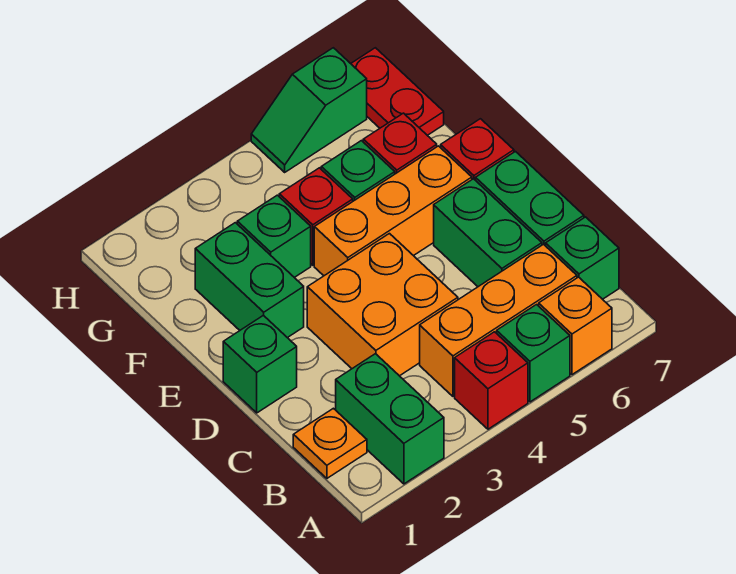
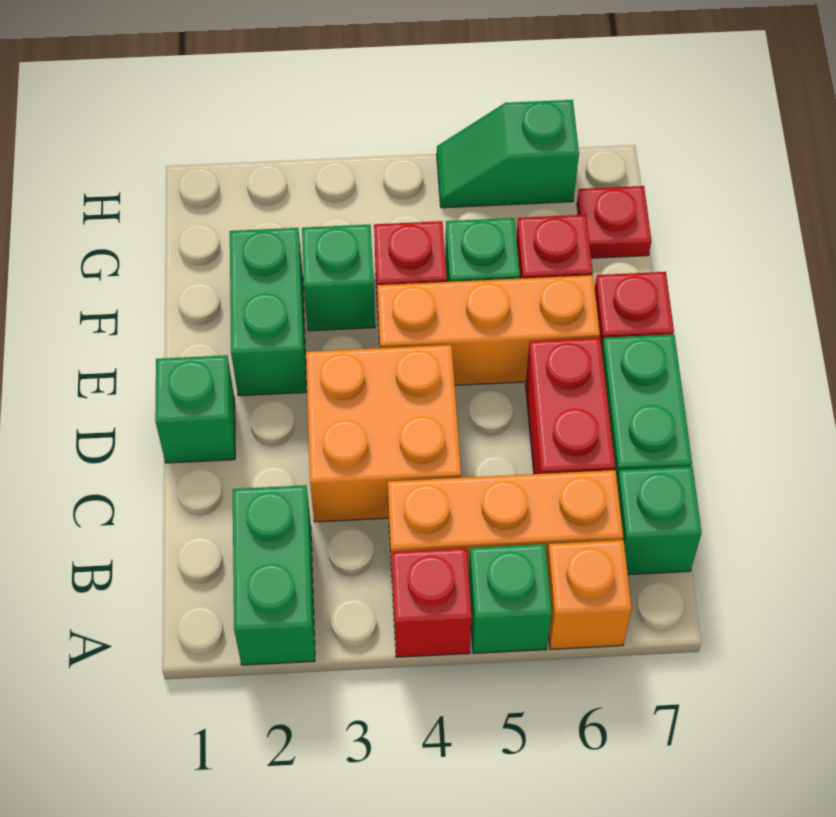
orange 1x1 plate [293,408,367,478] -> none
green 1x2 brick [434,179,542,287] -> red 1x2 brick [526,338,615,474]
red 1x2 plate [351,48,444,135] -> red 1x1 plate [577,186,651,258]

